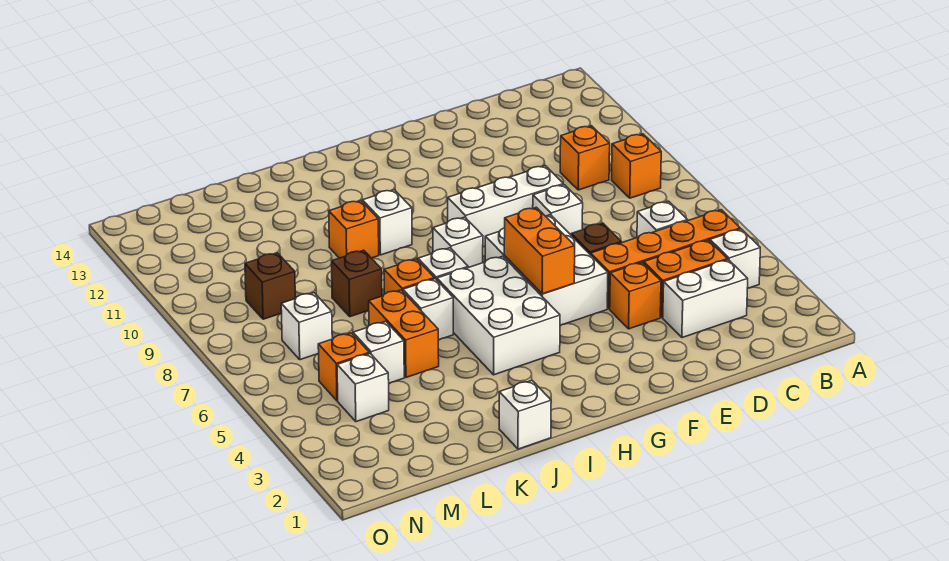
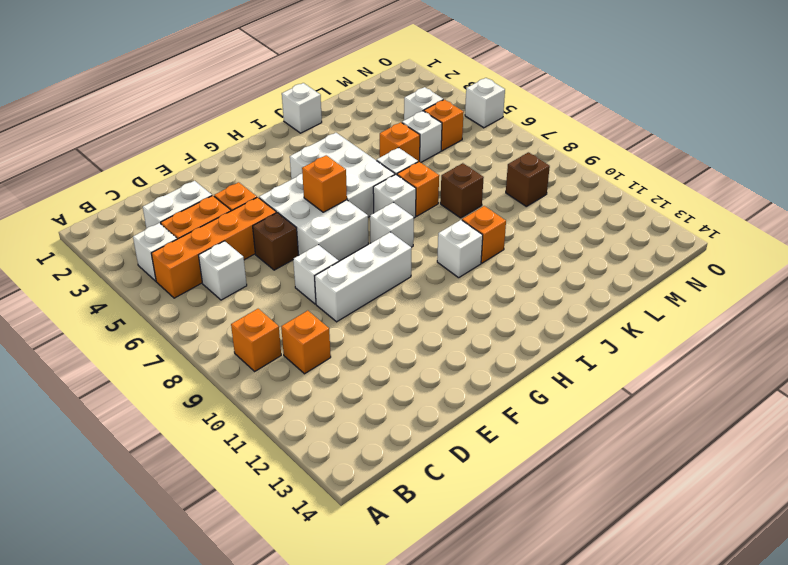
orange 1x2 brick [504,207,575,294] -> orange 1x1 brick [302,155,347,212]
orange 1x2 brick [369,290,439,377] -> orange 1x1 brick [380,122,420,162]
white 1x1 brick [281,293,332,360] -> white 1x1 brick moved to [465,78,505,128]

